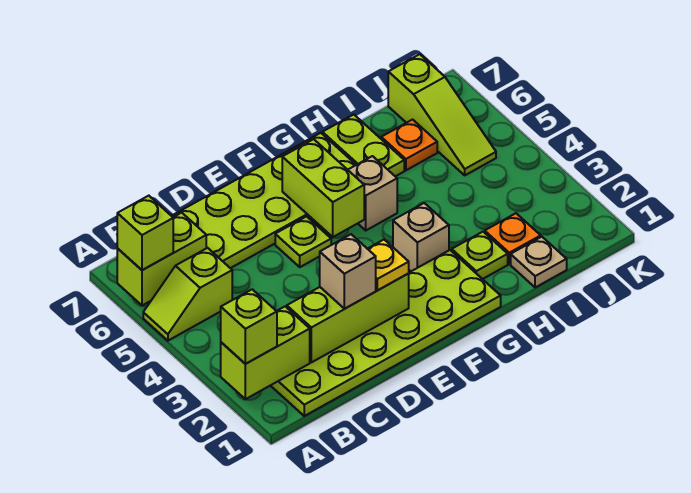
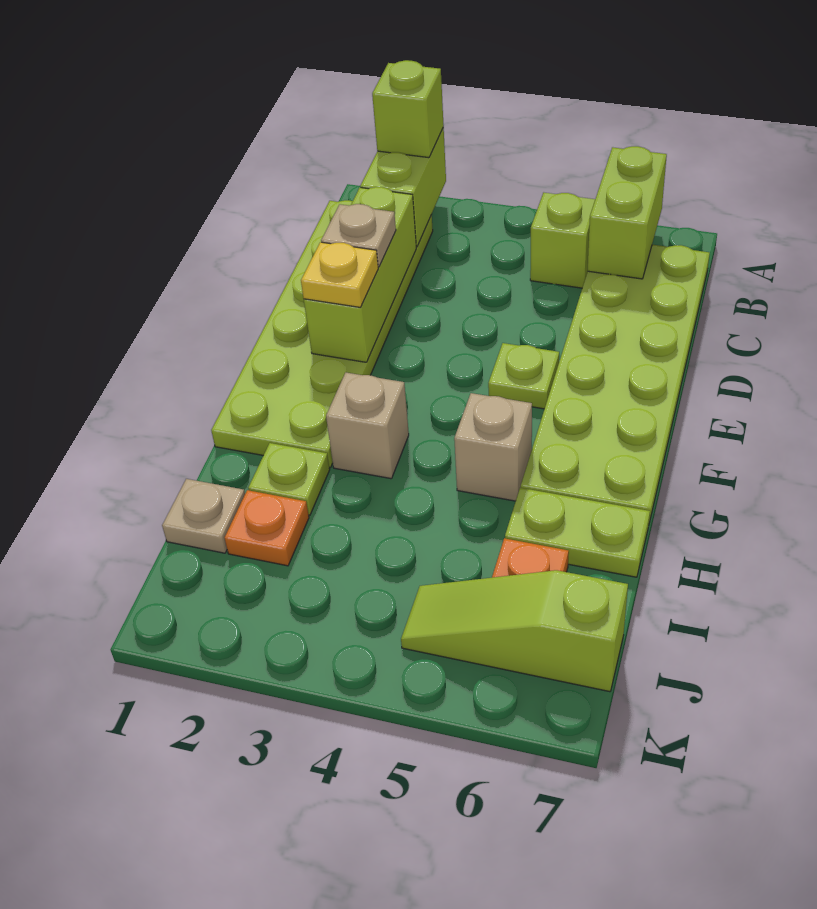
lime 1x1 brick [117,196,173,270] -> none
tan 1x1 brick [320,234,376,309] -> tan 1x1 plate [321,204,396,267]
lime 1x2 brick [282,139,364,237] -> none

